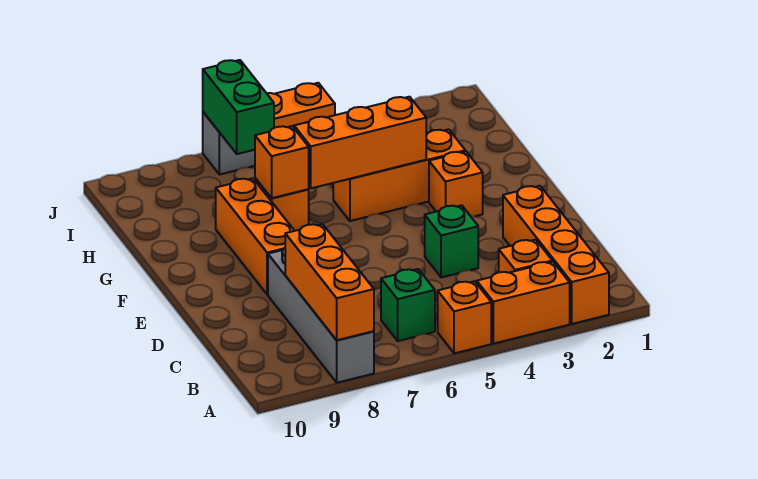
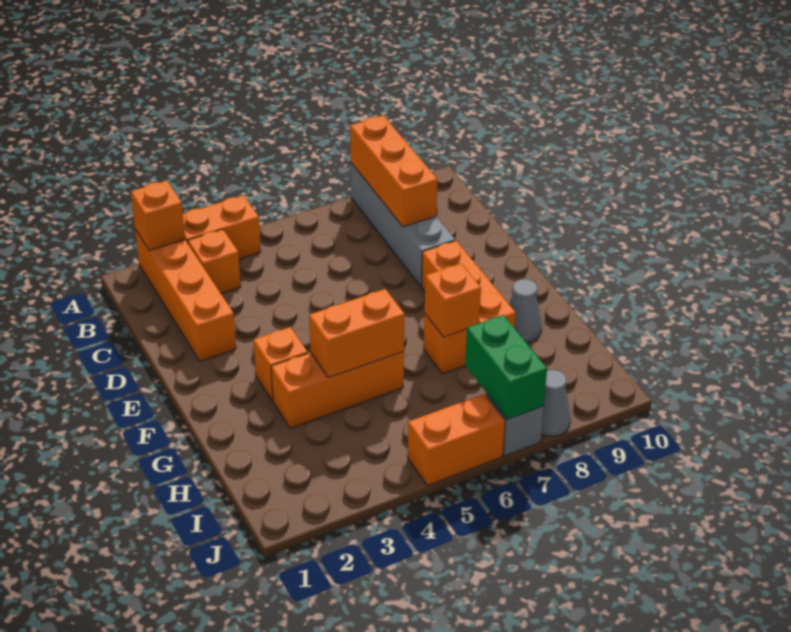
orange 1x1 brick [438,281,491,353] -> orange 1x1 brick moved to [131,181,185,250]
green 1x1 brick [381,269,435,341] -> none
green 1x1 brick [425,205,478,278] -> none
orange 1x3 brick [294,97,426,188] -> orange 1x2 brick [309,289,404,378]
none -> grey 1x1 cone [509,279,542,343]
none -> grey 1x1 cone [541,370,571,436]

